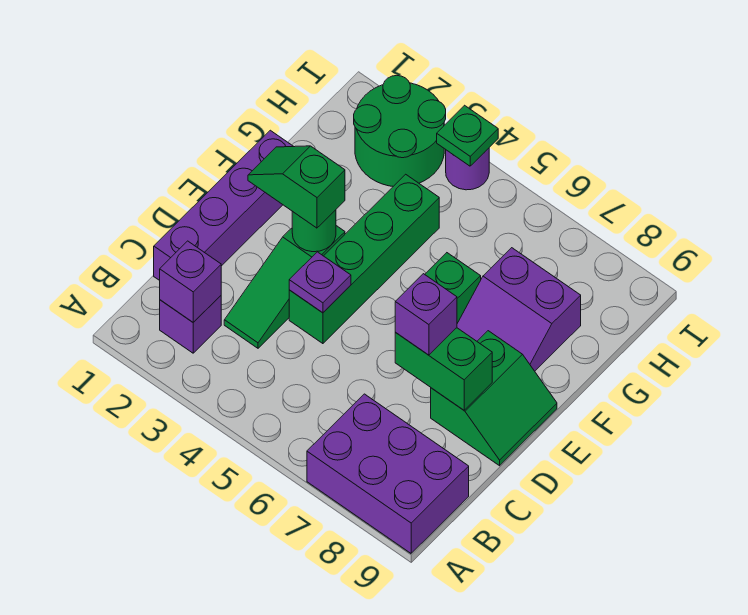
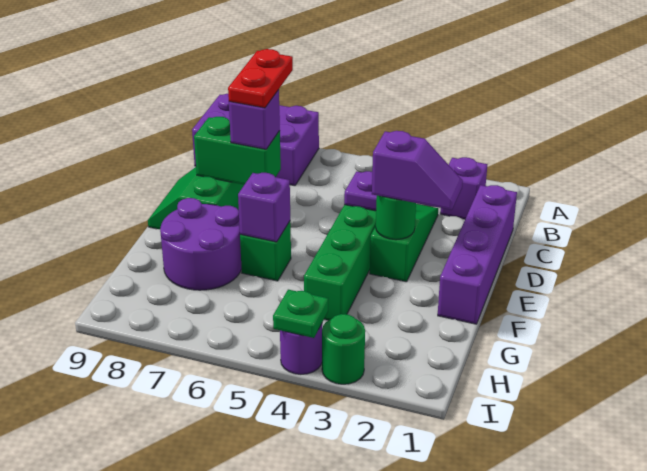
purple 1x1 brick [160,241,221,322] -> purple 1x1 brick moved to [238,173,290,242]
none -> red 1x2 plate [228,49,293,108]
green 1x2 slope [248,146,345,228] -> purple 1x2 slope [372,131,463,210]
purple 2x2 slope [457,248,581,371] -> purple 2x2 round brick [160,198,242,290]
green 2x2 round brick [354,75,446,186] -> green 1x1 round brick [322,314,365,384]

